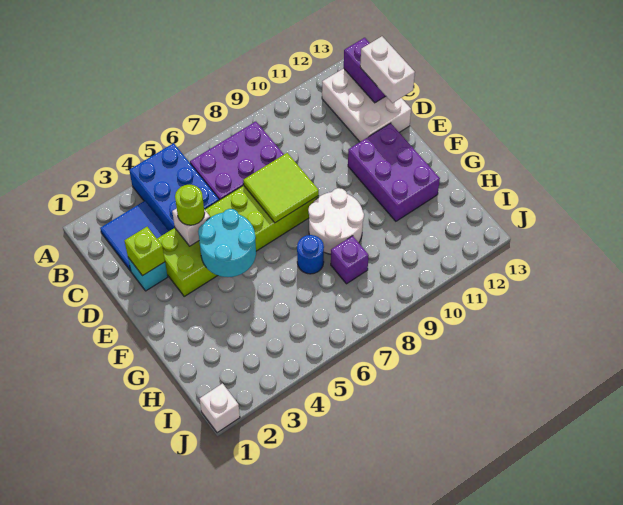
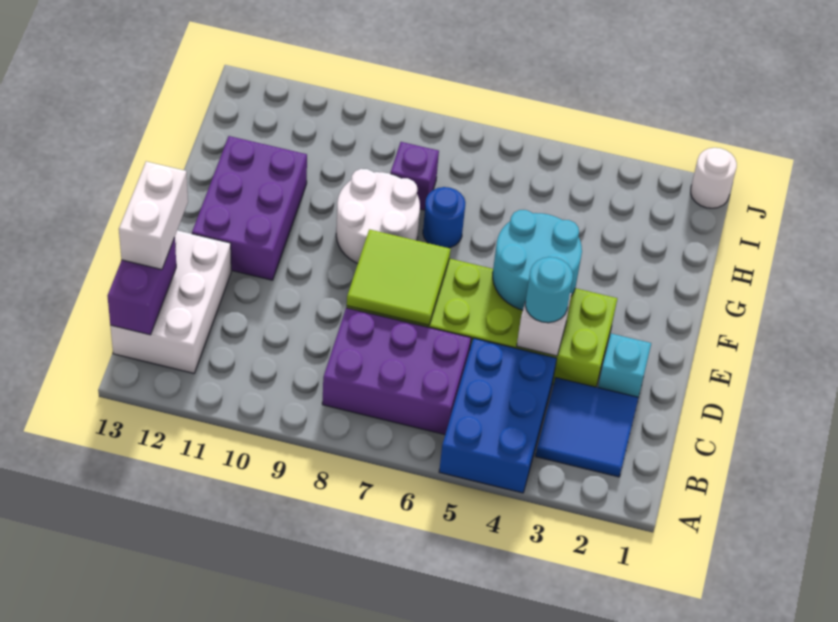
lime 1x1 brick [124,227,165,276] -> none
lime 1x1 round brick [175,185,205,225] -> cyan 1x1 round brick [525,257,573,323]
white 1x1 brick [199,383,240,433] -> white 1x1 round brick [691,148,737,208]

